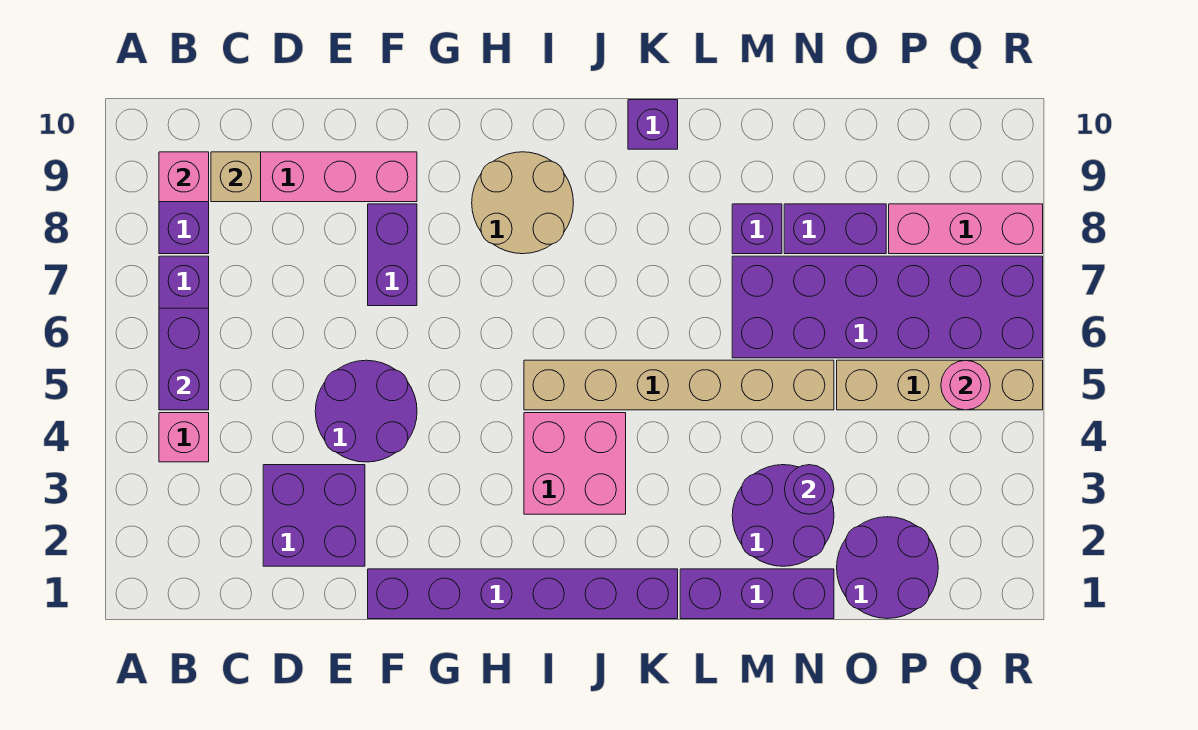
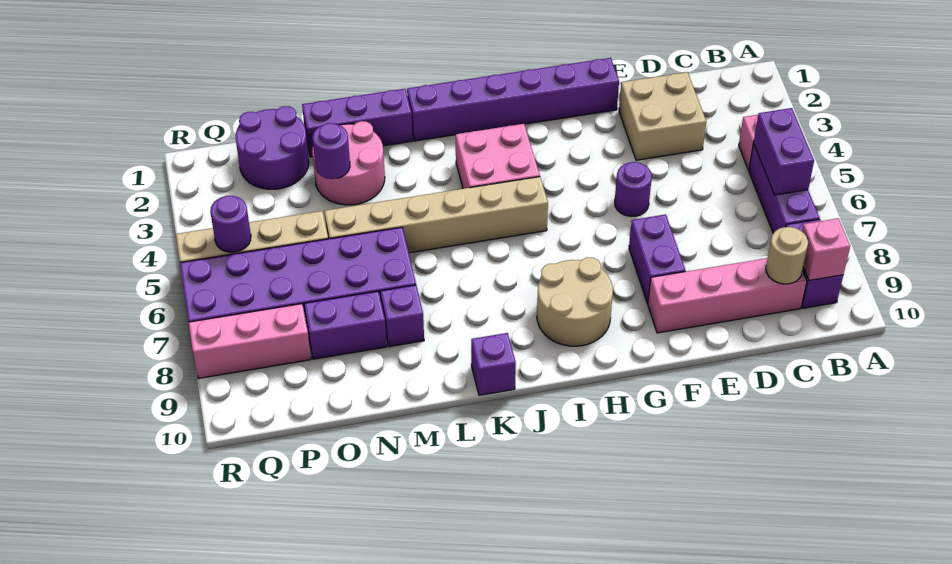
tan 1x1 brick [211,152,261,202] -> tan 1x1 round brick [766,227,808,284]
purple 2x2 brick [263,465,365,566] -> tan 2x2 brick [619,72,706,160]
purple 2x2 round brick [315,360,417,462] -> purple 1x1 round brick [615,162,652,217]
purple 2x2 round brick [732,465,834,566] -> pink 2x2 round brick [312,121,385,205]
pink 1x1 round brick [941,360,990,410] -> purple 1x1 round brick [210,196,251,252]

